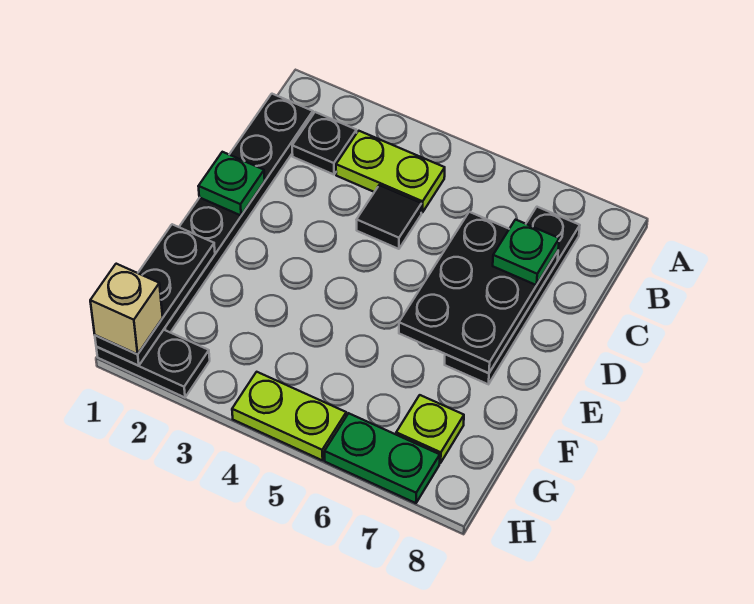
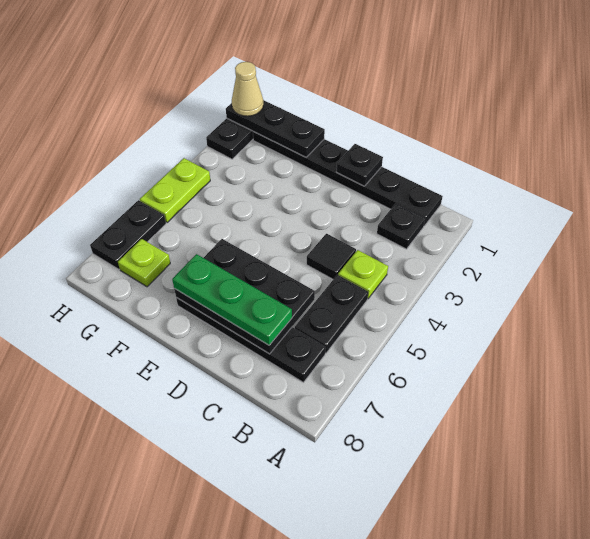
lime 1x2 plate [336,131,445,212] -> lime 1x1 plate [338,250,388,299]
none -> black 1x2 plate [295,275,368,353]
green 1x1 plate [493,220,559,285] -> green 1x3 plate [172,254,292,345]
green 1x1 plate [198,152,265,215] -> black 1x1 plate [336,144,383,186]
tan 1x1 brick [90,264,163,354] -> tan 1x1 cone [232,62,263,116]
green 1x2 plate [325,413,440,503] -> black 1x2 plate [90,200,166,269]

